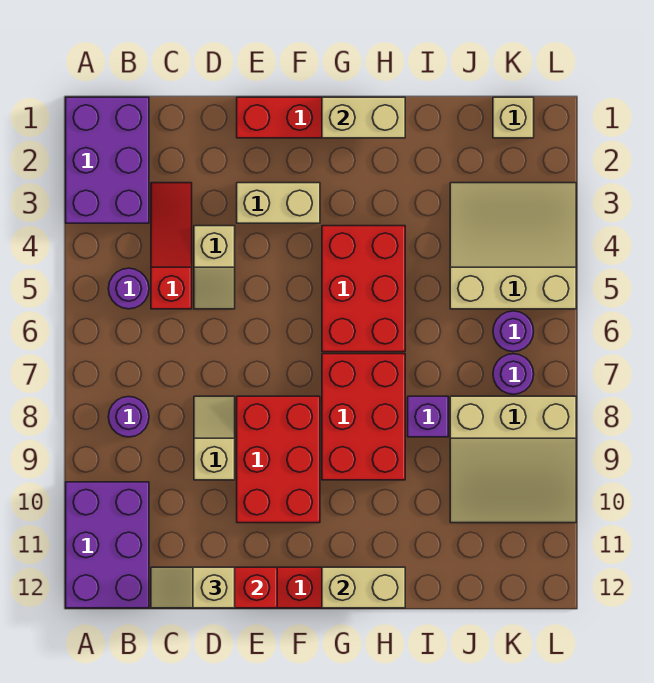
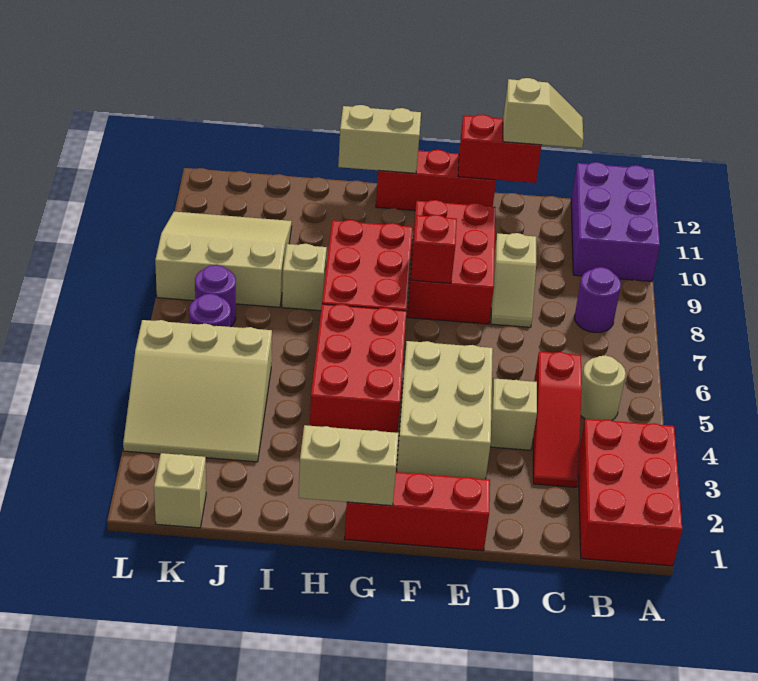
purple 2x3 brick [66,97,149,223] -> red 2x3 brick [578,419,682,566]
purple 1x1 round brick [108,268,149,309] -> tan 1x1 round brick [581,355,626,420]
tan 1x2 brick [237,183,320,223] -> tan 2x3 brick [397,341,493,479]
none -> red 1x1 brick [411,215,457,283]
purple 1x1 brick [408,396,448,437] -> tan 1x1 brick [282,244,327,311]

